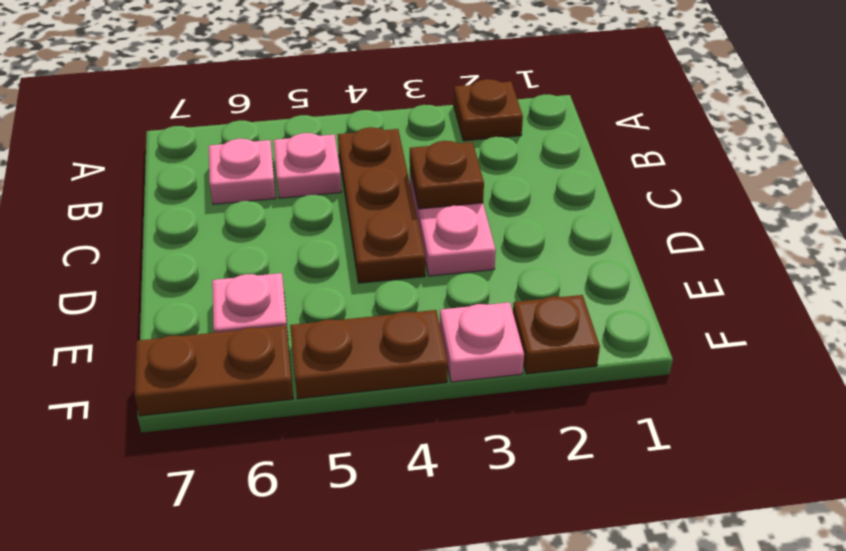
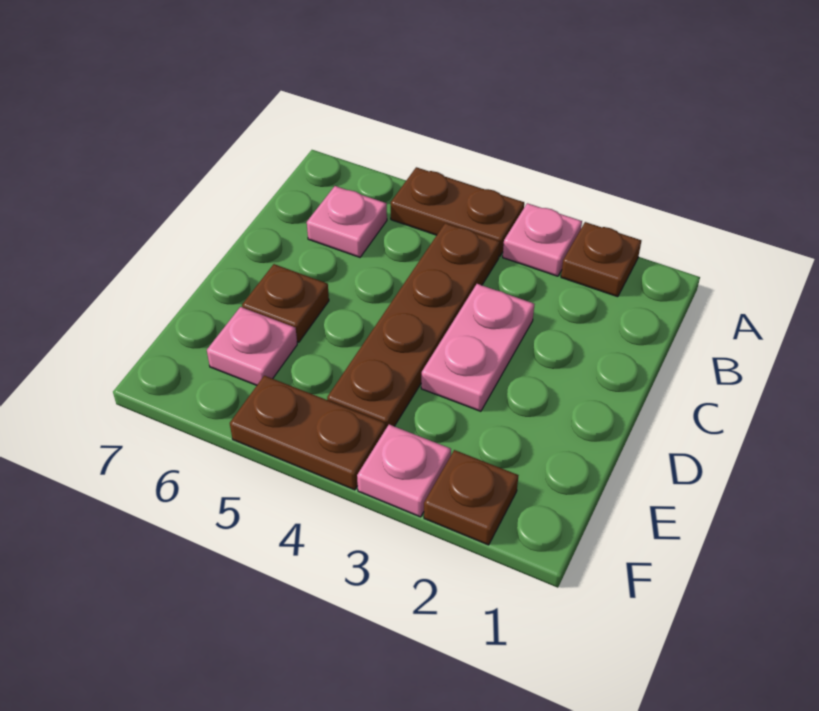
brown 1x3 plate [338,127,425,283] -> brown 1x4 plate [327,223,500,428]
pink 1x1 plate [274,133,342,198] -> pink 1x1 plate moved to [503,203,582,276]
brown 1x1 plate [410,141,484,209] -> brown 1x1 plate moved to [242,264,329,342]
brown 1x2 plate [134,325,293,416] -> brown 1x2 plate moved to [391,167,524,257]

